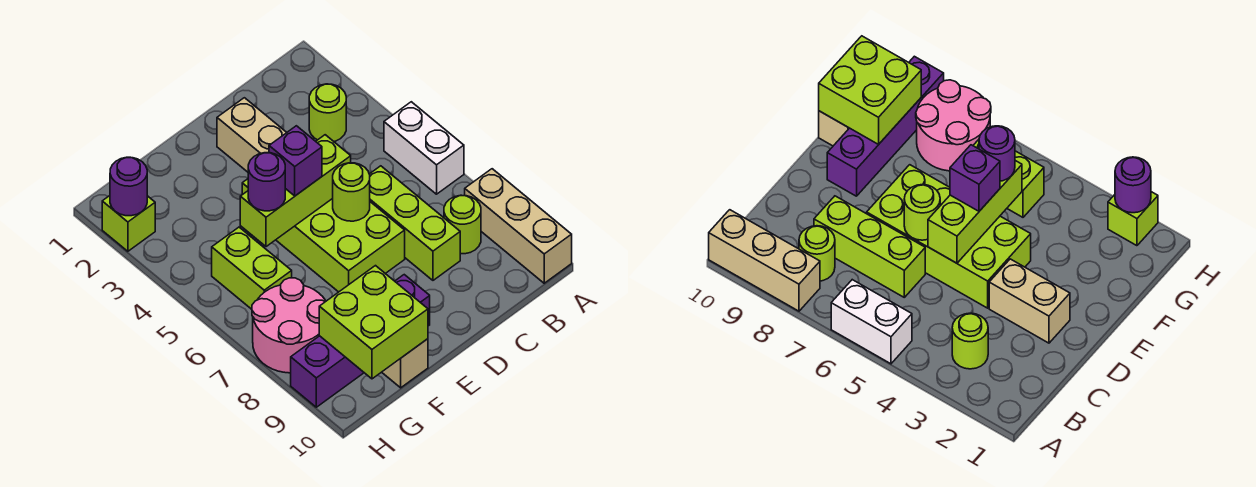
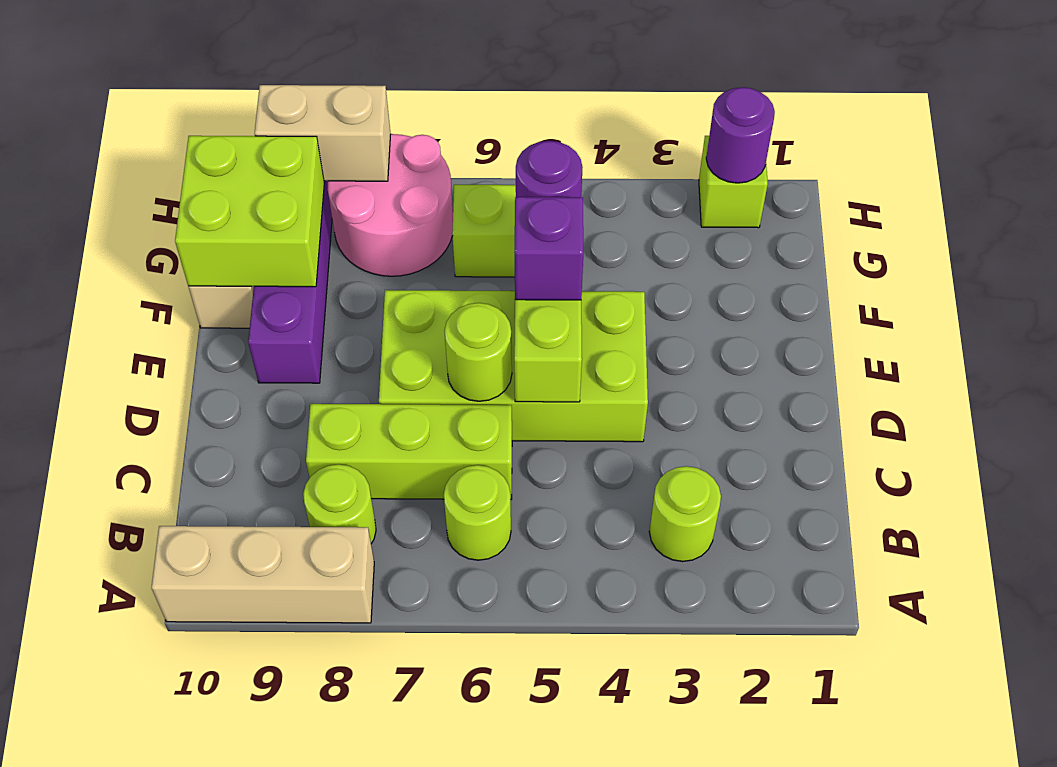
white 1x2 brick [384,102,464,194] -> none
none -> lime 1x1 round brick [444,465,511,560]
tan 1x2 brick [217,98,287,172] -> tan 1x2 brick moved to [255,85,391,181]

